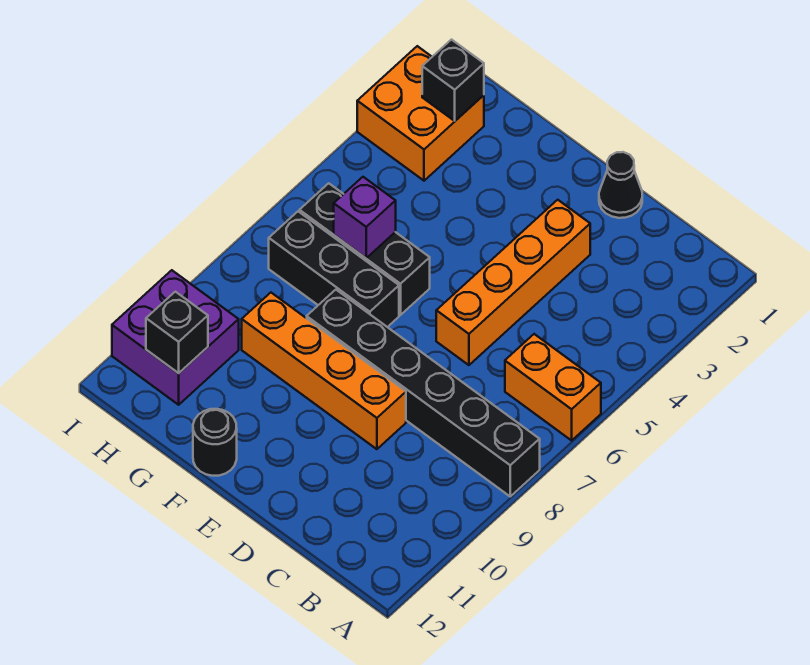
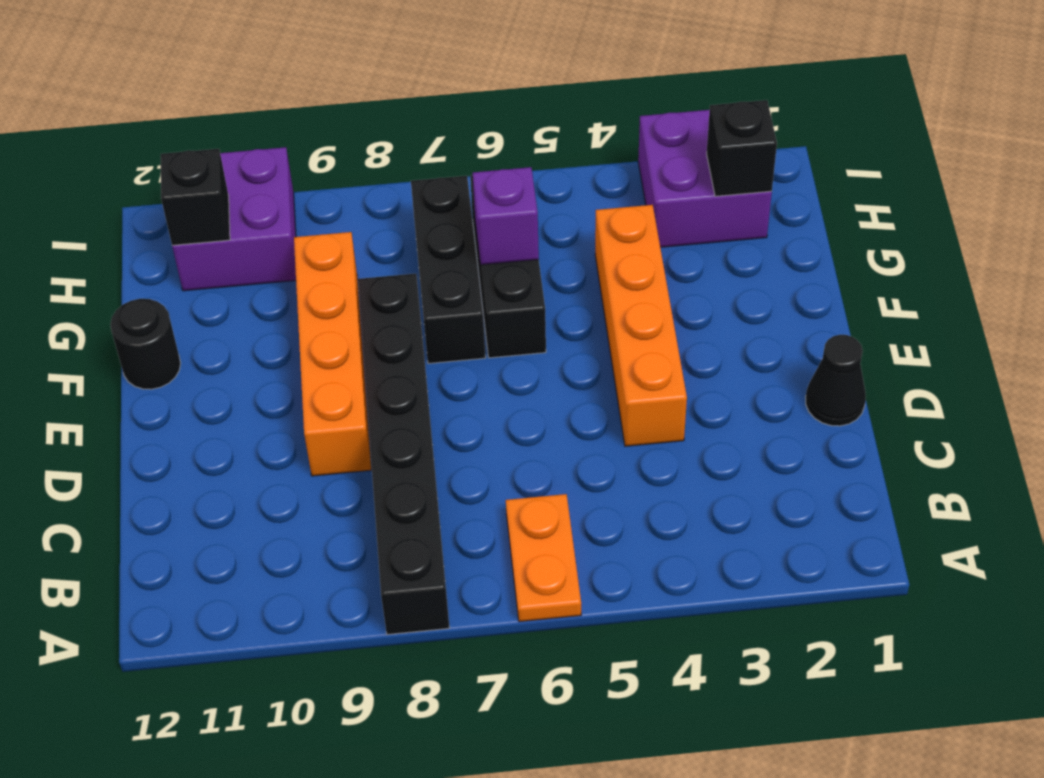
orange 1x2 brick [505,334,601,440] -> orange 1x2 plate [506,494,581,622]
orange 1x4 brick [436,200,590,365] -> orange 1x4 brick turned to [595,205,687,446]
orange 2x2 brick [357,46,484,181] -> purple 2x2 brick [638,110,772,247]

